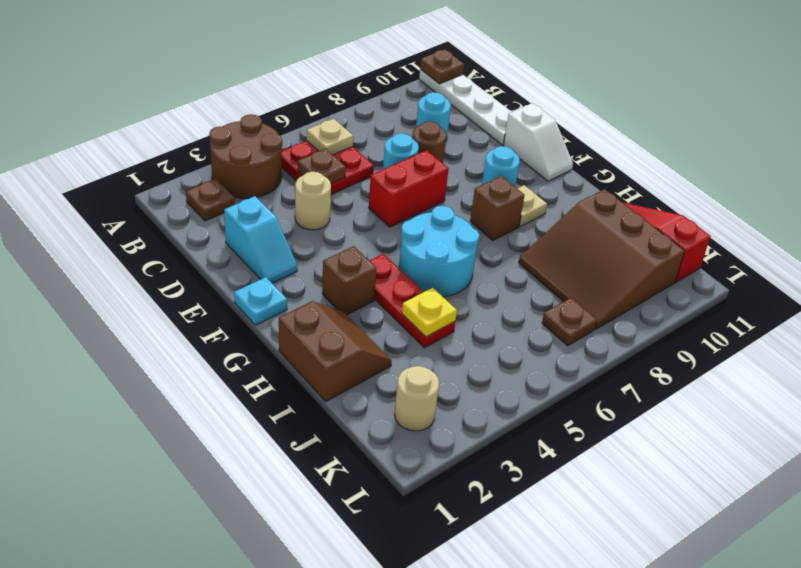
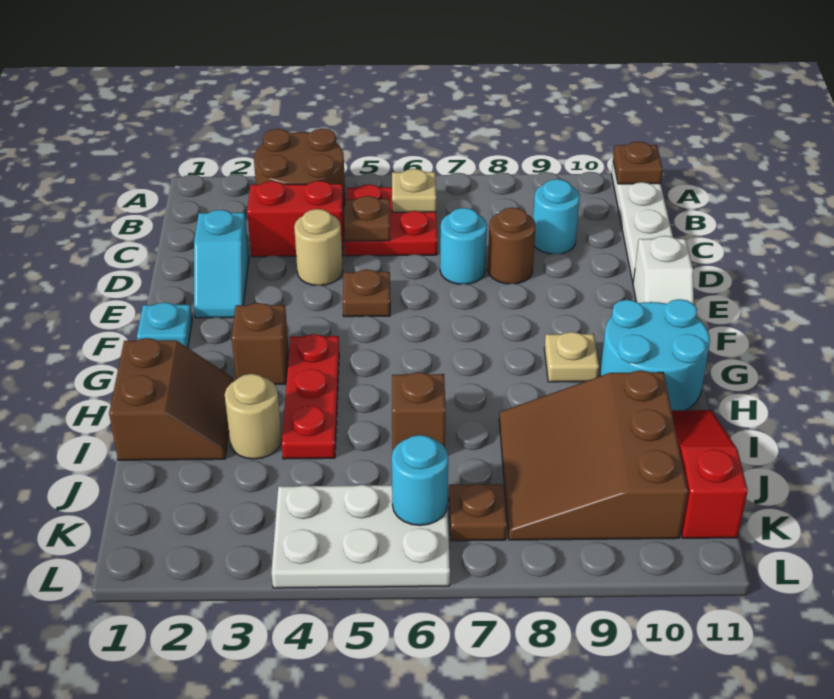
brown 1x1 plate [186,179,235,221] -> brown 1x1 plate moved to [343,269,390,317]
red 1x2 brick [369,150,449,227] -> red 1x2 brick moved to [247,181,344,257]
cyan 1x1 round brick [482,146,520,187] -> cyan 1x1 round brick moved to [392,435,448,525]
cyan 2x2 round brick [399,206,479,297] -> cyan 2x2 round brick moved to [600,299,710,410]
brown 1x1 brick [470,176,524,240] -> brown 1x1 brick moved to [392,372,446,450]
yellow 1x1 plate [402,288,457,337] -> none
tan 1x1 round brick [395,366,439,431] -> tan 1x1 round brick moved to [225,374,282,459]
none -> white 2x3 plate [271,485,450,588]

